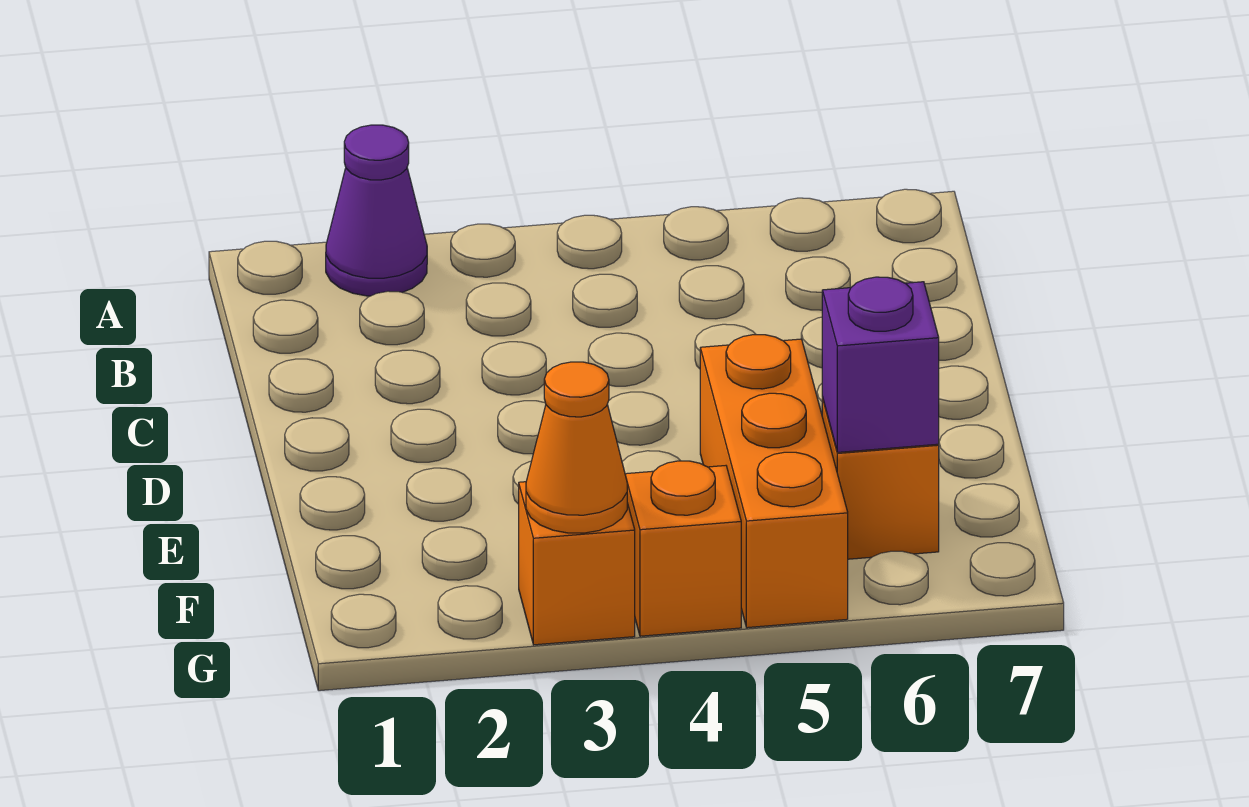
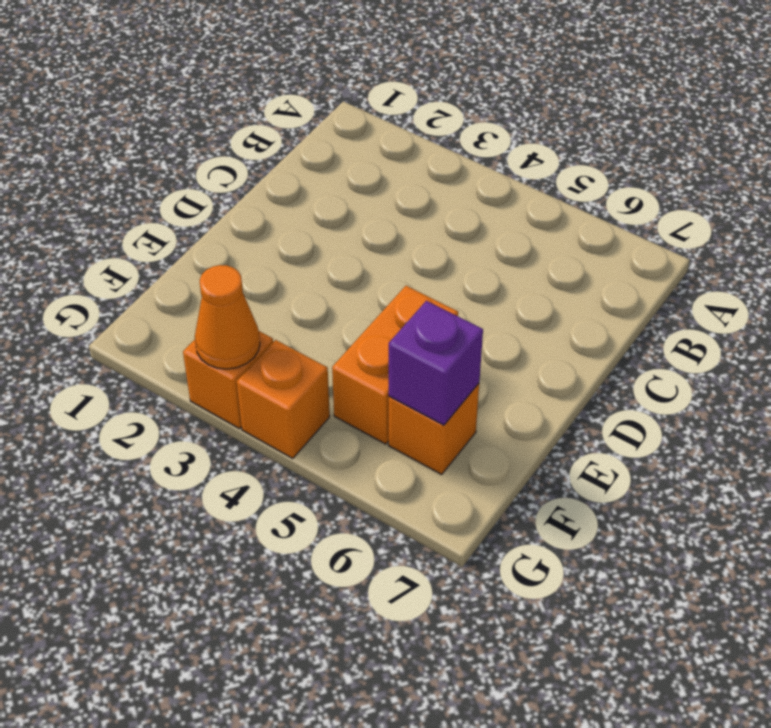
purple 1x1 cone [326,125,427,296] -> none
orange 1x3 brick [700,335,848,628] -> orange 1x2 brick [332,286,458,444]

